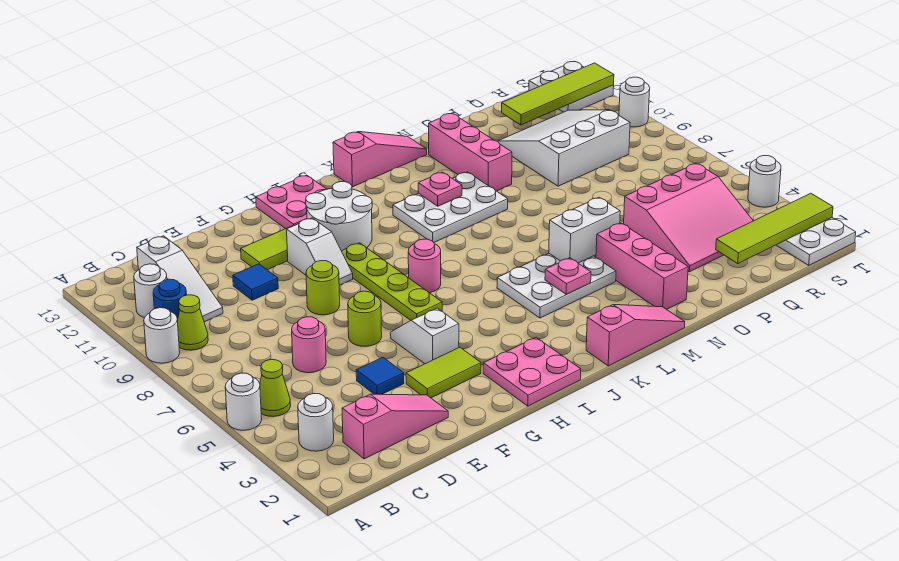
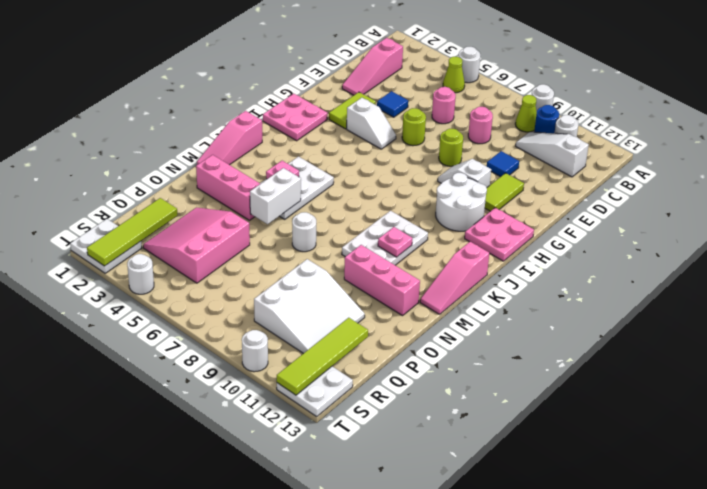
white 1x1 round brick [298,394,334,451] -> white 1x1 round brick moved to [292,212,316,252]
lime 1x4 plate [342,243,442,320] -> none
pink 1x1 round brick [408,239,441,293] -> pink 1x1 round brick moved to [468,107,493,144]

